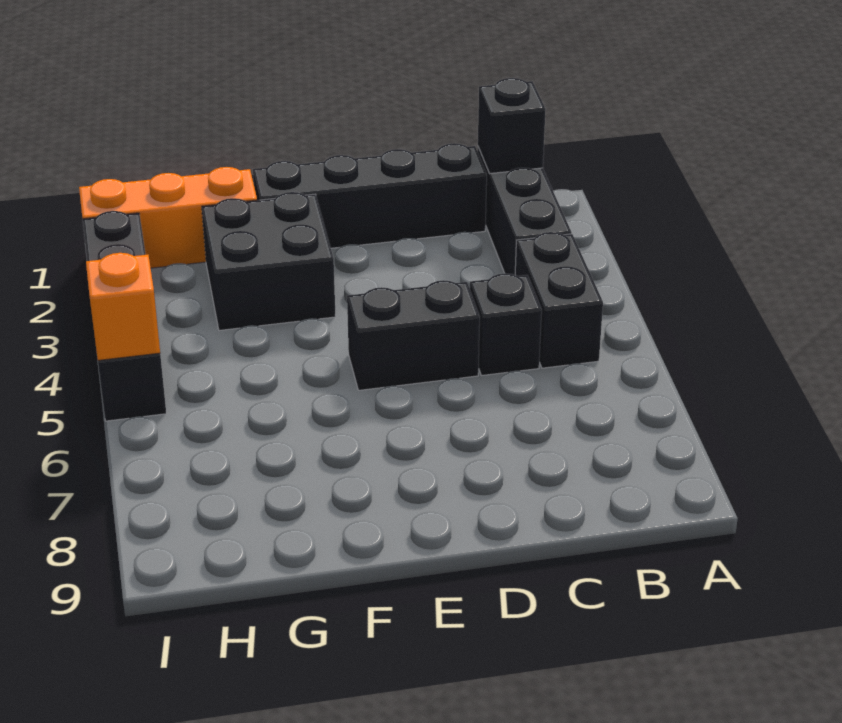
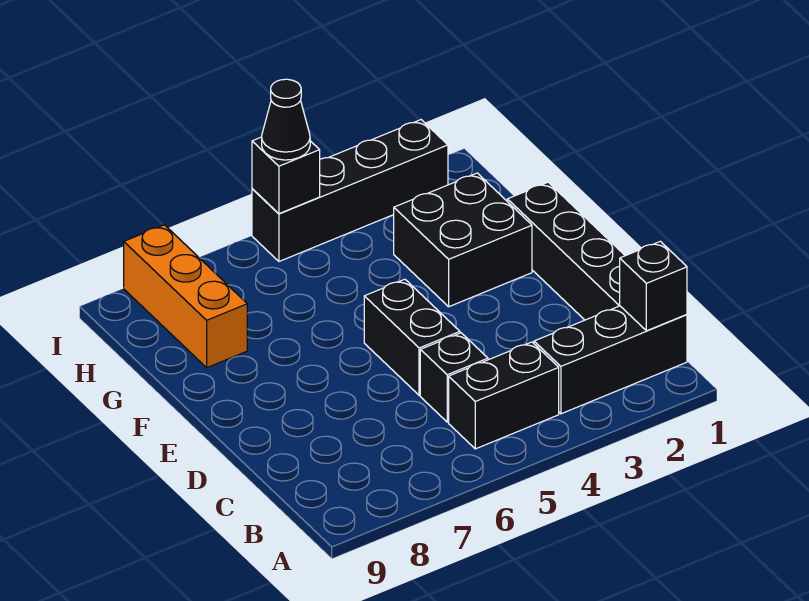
orange 1x3 brick [79,167,257,268] -> orange 1x3 brick moved to [124,225,247,368]
orange 1x1 brick [86,253,160,360] -> black 1x1 brick [252,137,320,214]
none -> black 1x1 cone [262,79,310,160]

